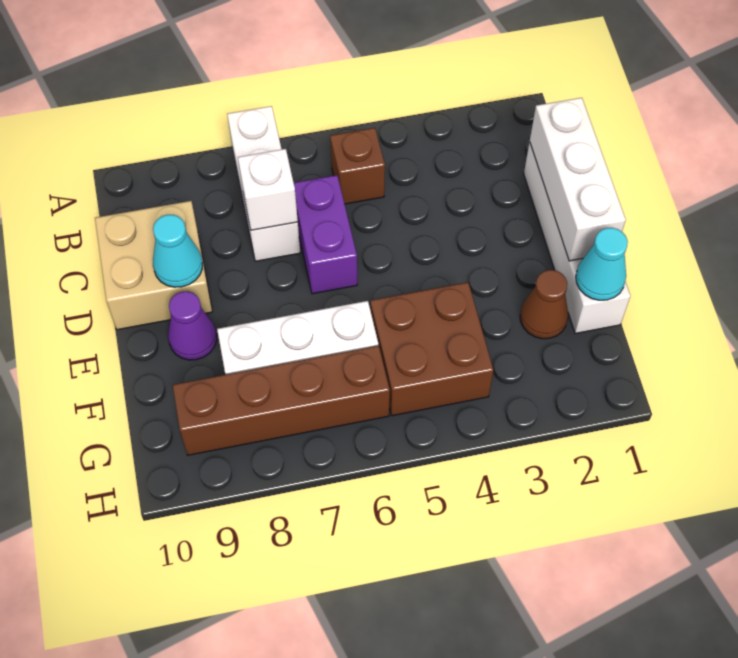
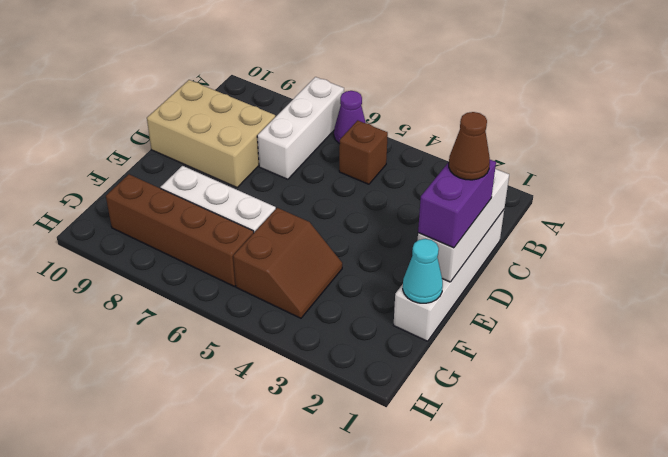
purple 1x2 brick [294,175,357,294] -> purple 1x2 brick moved to [418,160,496,248]
white 1x1 brick [238,149,298,230] -> none
tan 2x2 brick [95,201,212,330] -> tan 2x3 brick [147,80,275,187]
cyan 1x1 cone [153,215,202,287] -> none
purple 1x1 cone [168,291,217,360] -> purple 1x1 cone moved to [334,91,366,144]
brown 1x1 cone [520,270,568,339] -> brown 1x1 cone moved to [449,112,490,180]
brown 2x2 brick [370,282,493,416] -> brown 2x2 slope [233,208,342,318]

